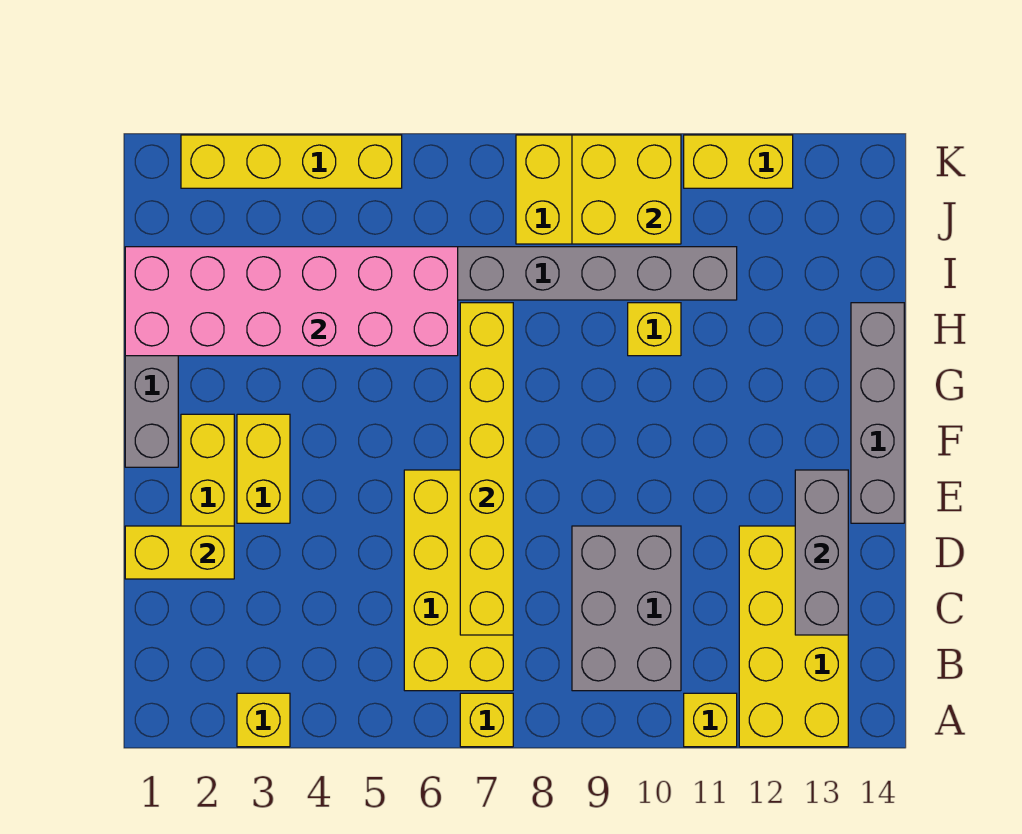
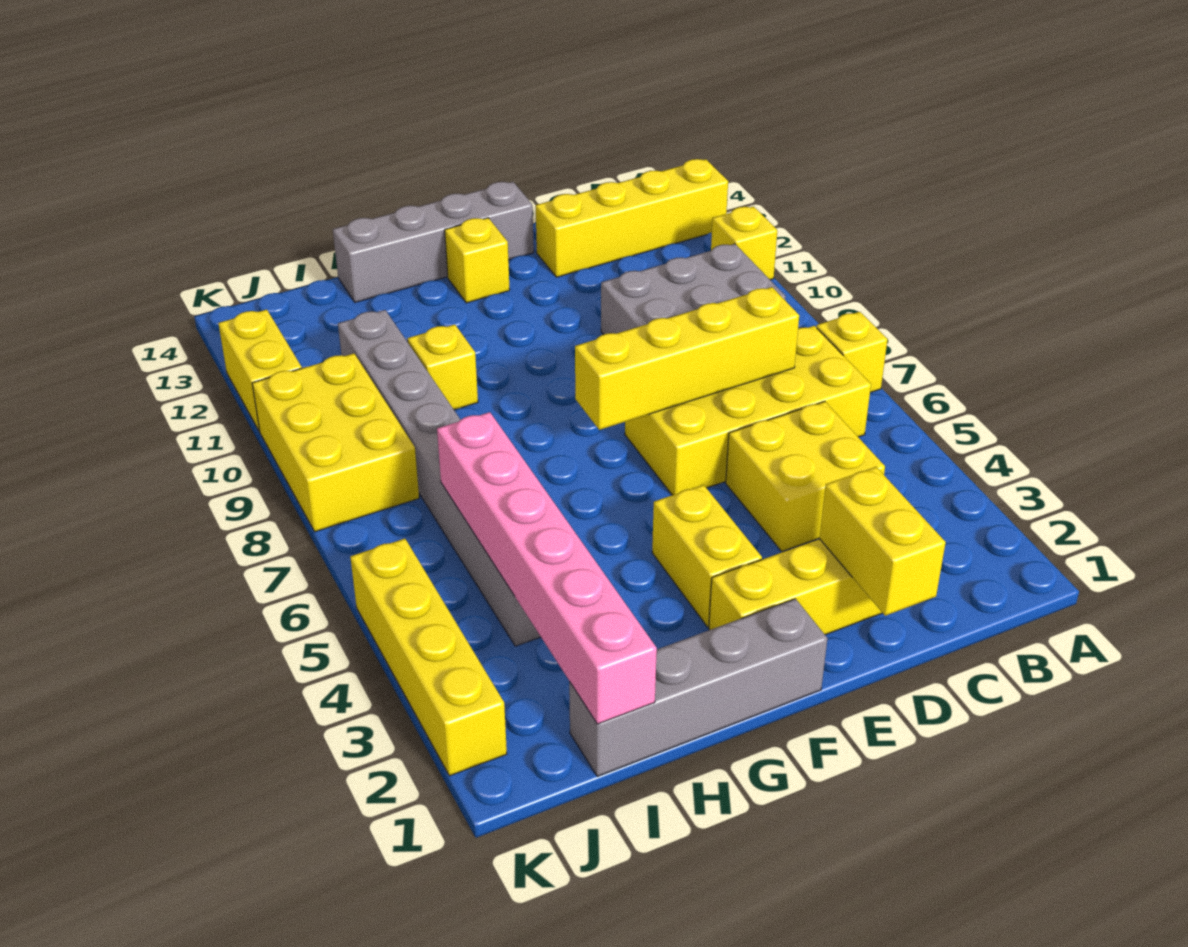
yellow 1x1 brick [237,693,290,747] -> yellow 1x1 brick moved to [445,218,510,303]
yellow 2x4 brick [739,526,848,747] -> yellow 1x4 brick [536,159,728,277]
yellow 1x6 brick [460,303,513,635] -> yellow 1x4 brick [575,287,799,430]
grey 1x3 brick [795,470,848,635] -> none
yellow 1x2 brick [237,414,290,523] -> yellow 1x2 brick turned to [652,485,762,627]
pink 2x6 brick [125,247,458,356] -> pink 1x6 brick [437,412,657,724]
yellow 2x2 brick [572,135,681,244] -> yellow 2x2 brick moved to [726,401,885,551]

